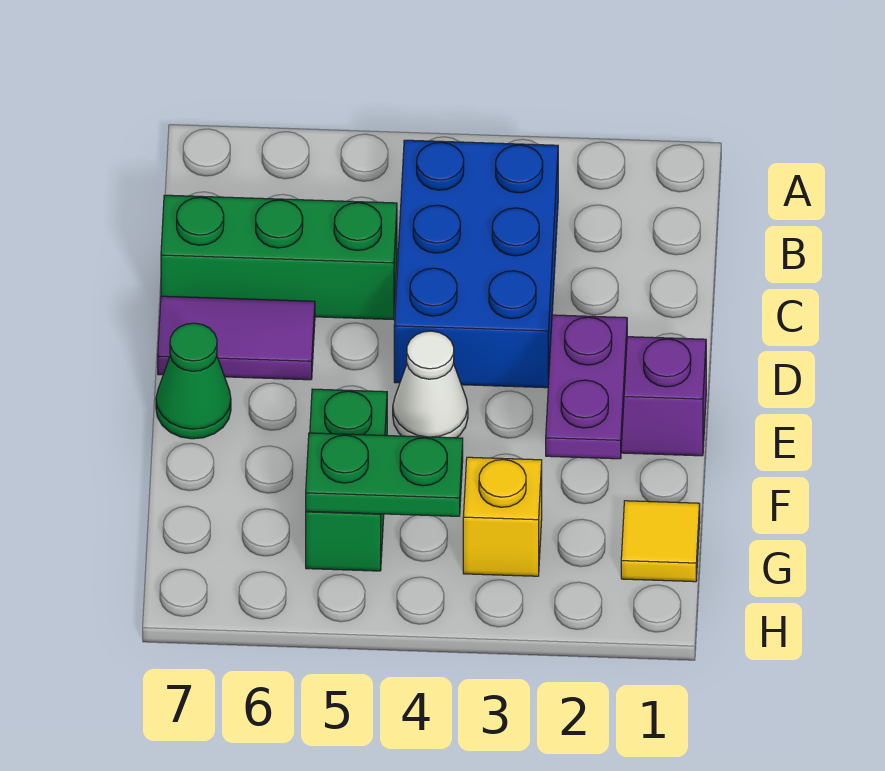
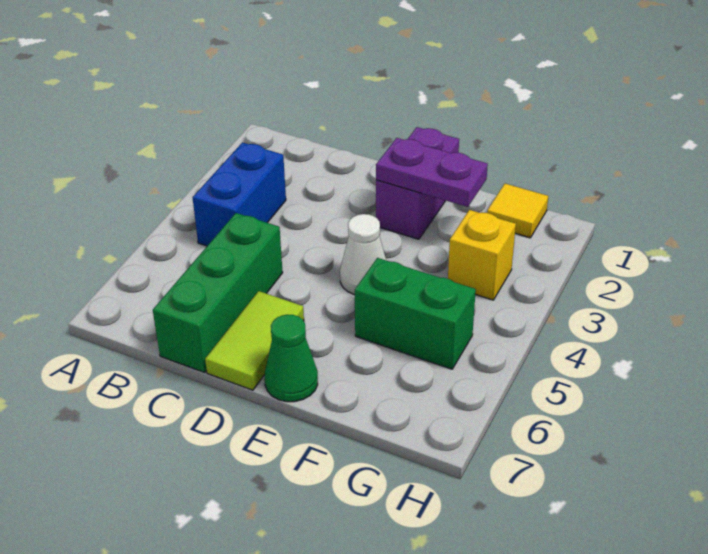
blue 2x3 brick [394,140,558,388] -> blue 1x2 brick [193,143,286,246]
purple 1x2 tile [158,296,315,380] -> lime 1x2 tile [205,291,304,390]
green 1x2 plate [306,433,463,516] -> none

